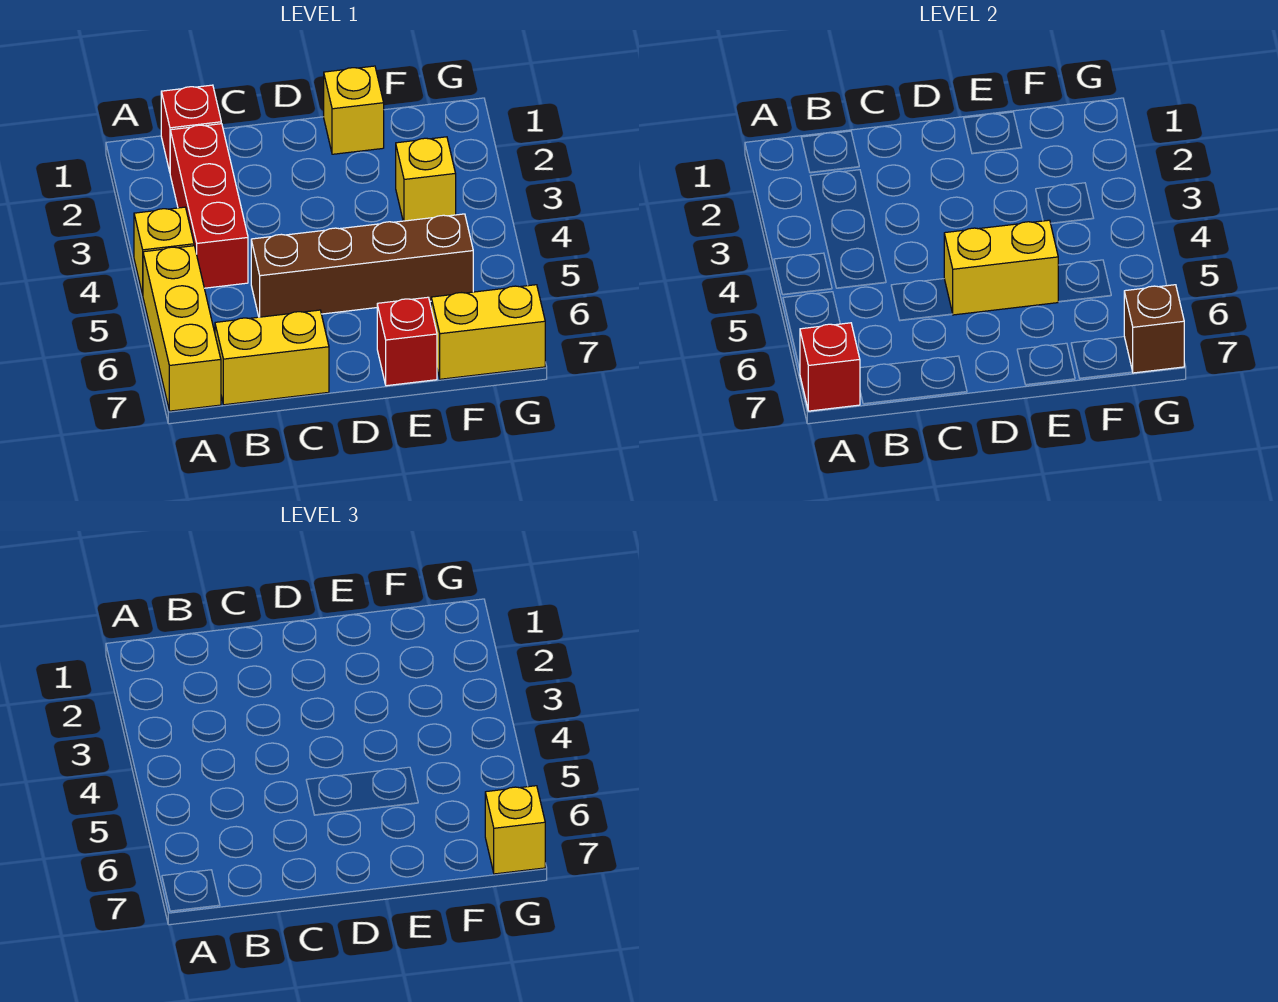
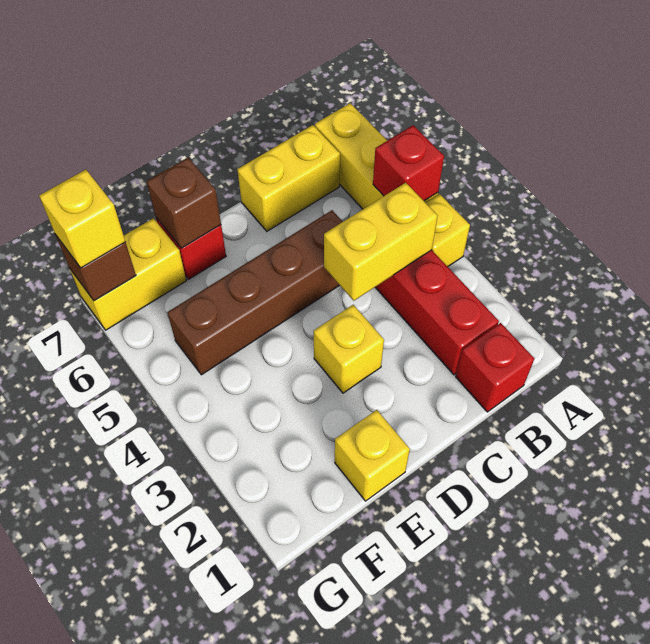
red 1x1 brick [800,323,860,411] -> red 1x1 brick moved to [373,125,444,201]
yellow 1x2 brick [944,220,1058,315] -> yellow 1x2 brick moved to [324,183,438,301]
none -> brown 1x1 brick [147,158,221,248]
yellow 1x1 brick [396,137,456,221] -> yellow 1x1 brick moved to [314,305,384,393]

